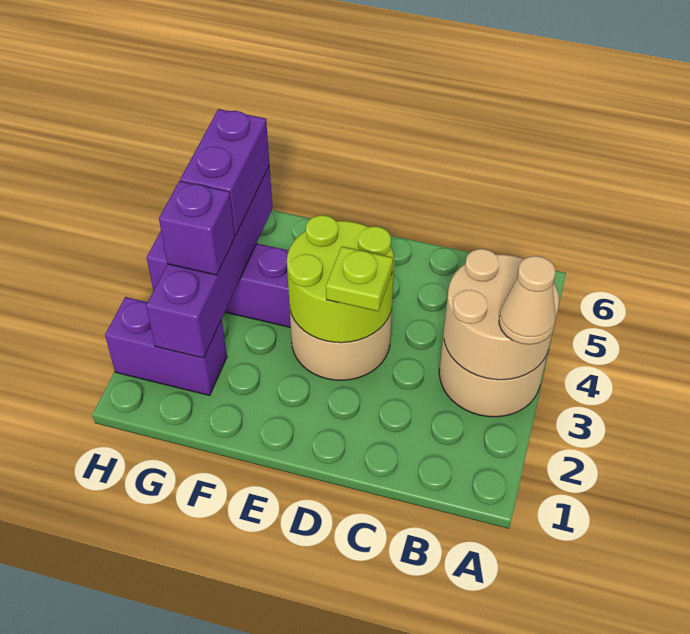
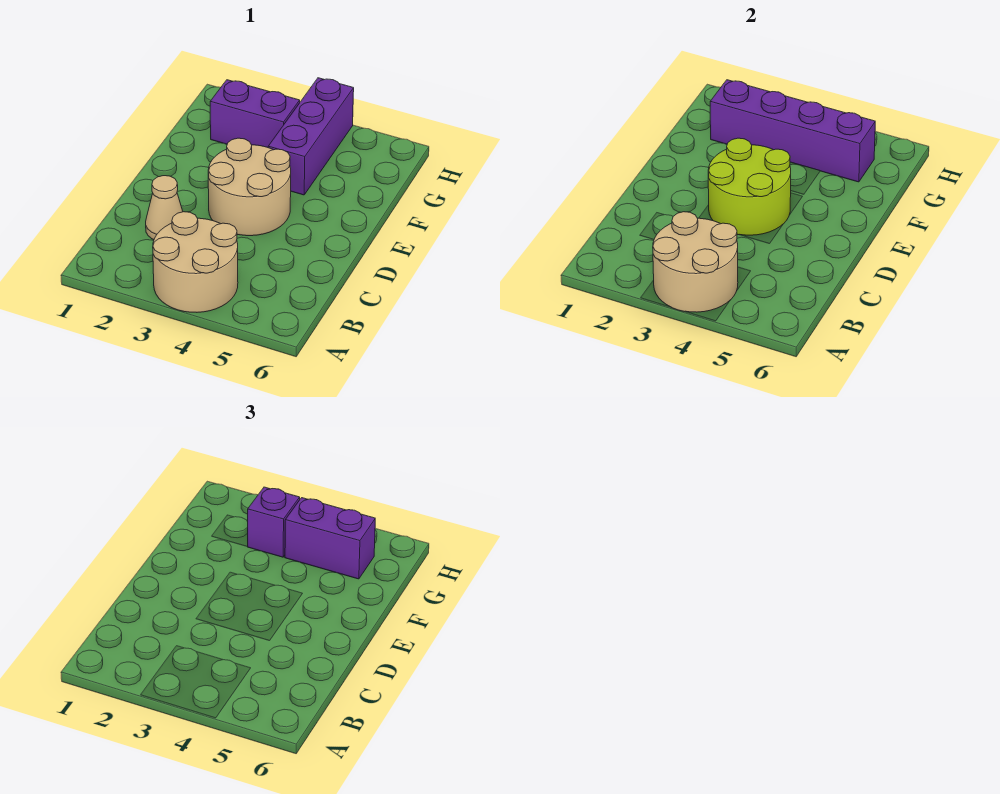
tan 1x1 cone [499,256,555,345] -> tan 1x1 cone moved to [146,176,183,240]
lime 1x1 plate [326,247,393,311] -> none
purple 1x2 brick [105,297,227,395] -> purple 1x2 brick turned to [210,80,300,147]

